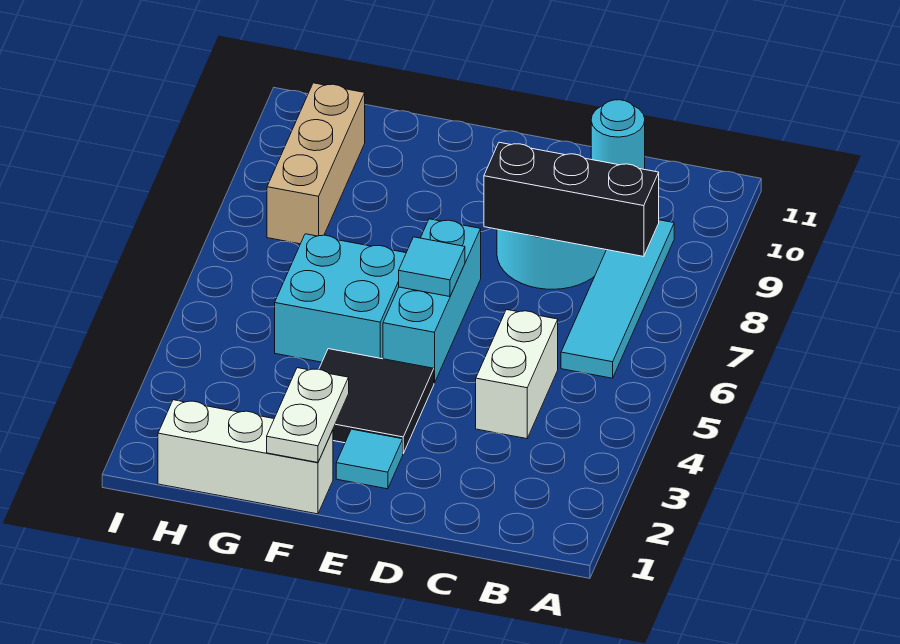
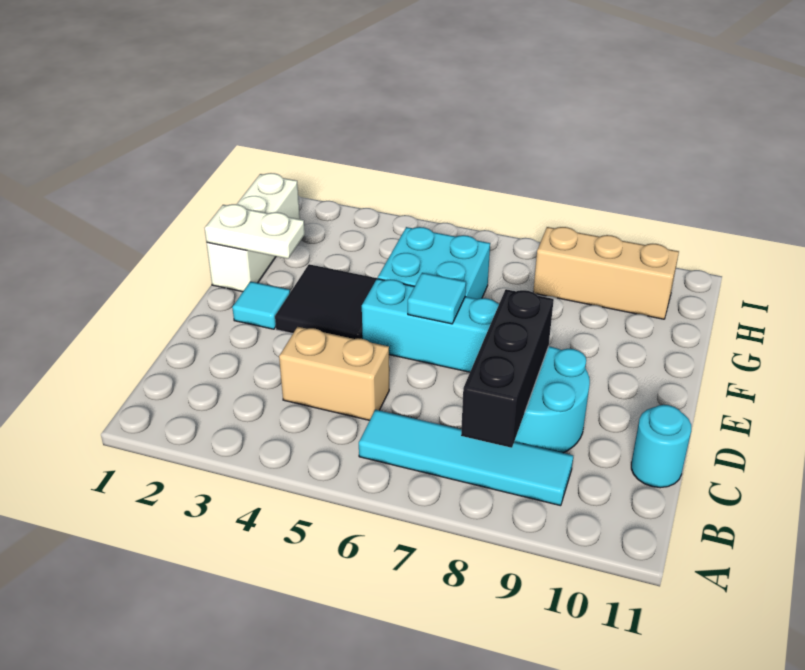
white 1x2 brick [476,310,558,439] -> tan 1x2 brick [279,327,389,420]

